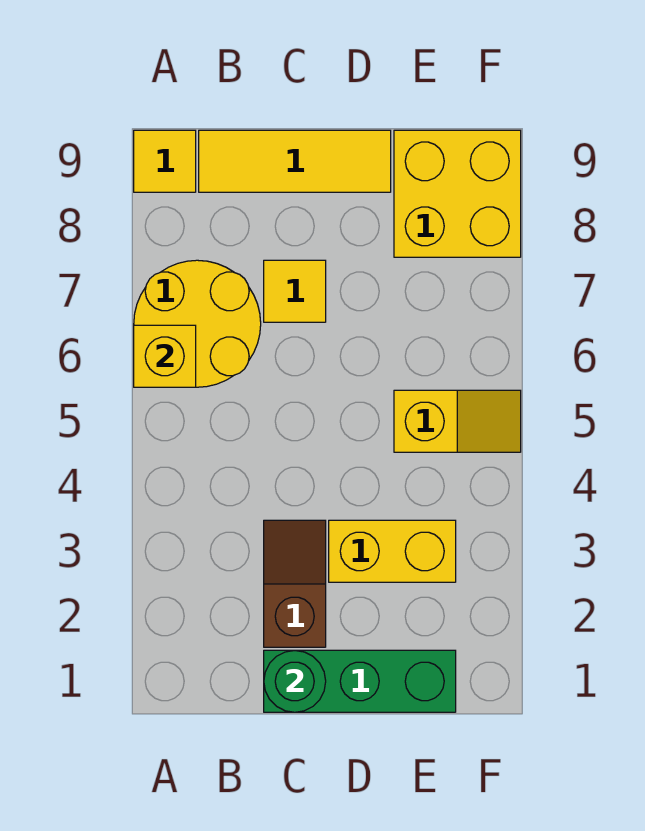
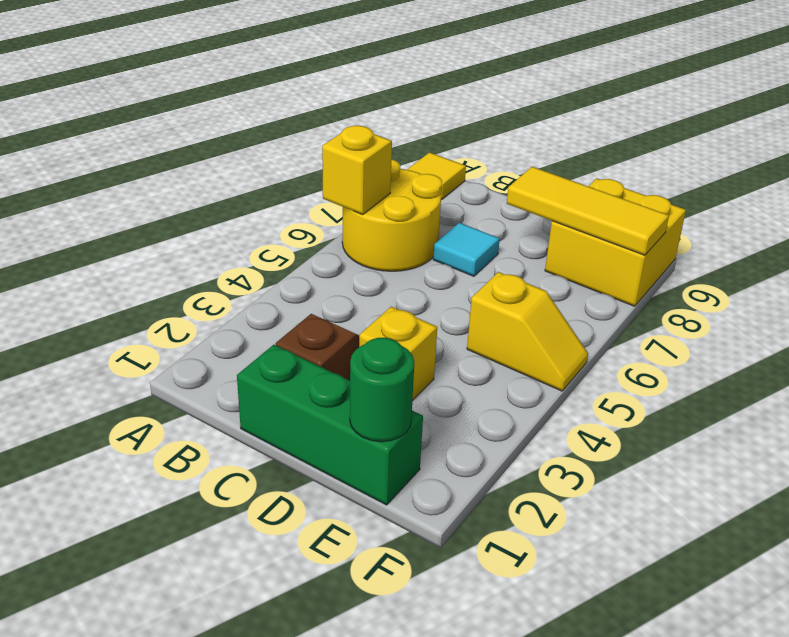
yellow 1x3 tile [199,130,391,192] -> yellow 1x3 tile moved to [507,167,669,255]
green 1x1 round brick [264,651,326,712] -> green 1x1 round brick moved to [350,338,414,442]
yellow 1x1 tile [264,260,326,322] -> cyan 1x1 tile [433,223,500,276]
yellow 1x2 brick [329,520,456,582] -> yellow 1x1 brick [359,307,437,401]

